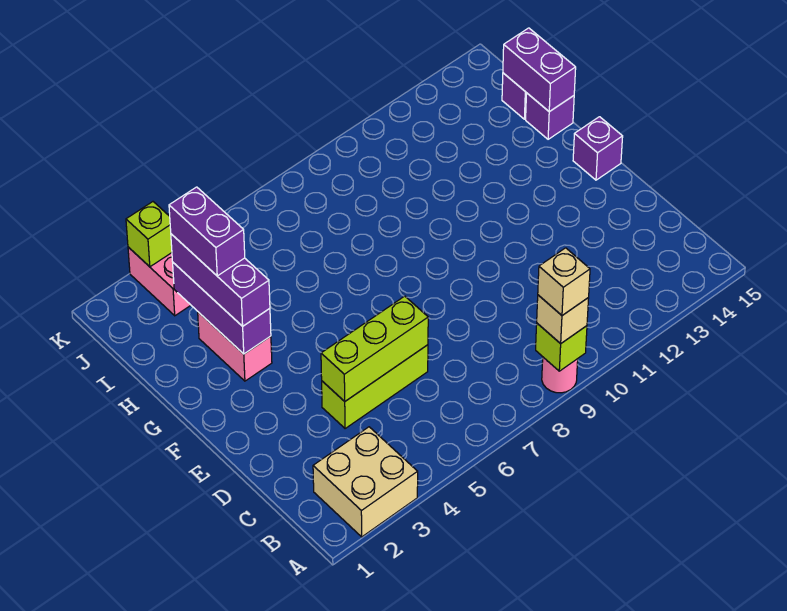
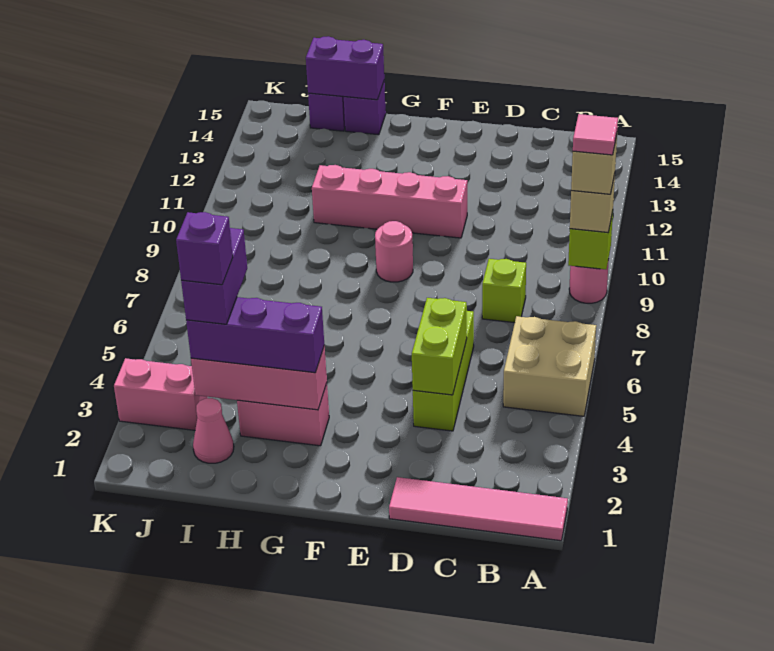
none -> pink 1x4 tile [389,477,568,541]
tan 2x2 brick [313,427,418,537] -> tan 2x2 brick moved to [503,316,596,416]
none -> pink 1x1 tile [573,114,618,155]
lime 1x3 brick [321,296,428,401] -> lime 1x2 brick [412,298,467,395]
none -> pink 1x4 brick [312,165,467,238]
none -> pink 1x1 round brick [375,221,413,282]
purple 1x1 brick [573,117,623,180] -> purple 1x1 brick moved to [176,212,233,285]
purple 1x3 brick [173,263,271,354] -> pink 1x3 brick [191,346,327,410]
purple 1x2 brick [169,187,245,276] -> purple 1x2 brick turned to [181,228,247,324]
none -> pink 1x1 cone [193,398,234,463]
lime 1x1 brick [126,202,172,267] -> lime 1x1 brick moved to [482,259,526,323]

